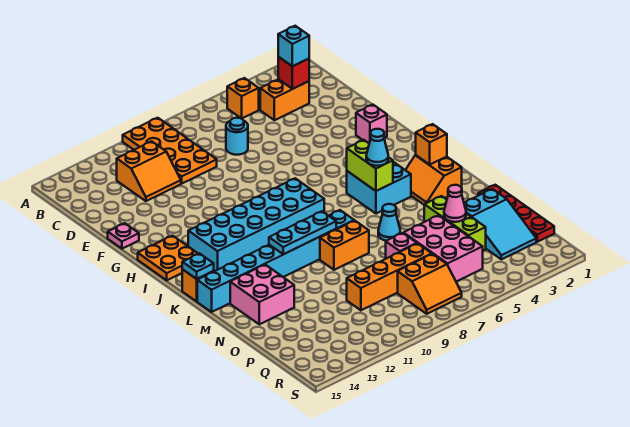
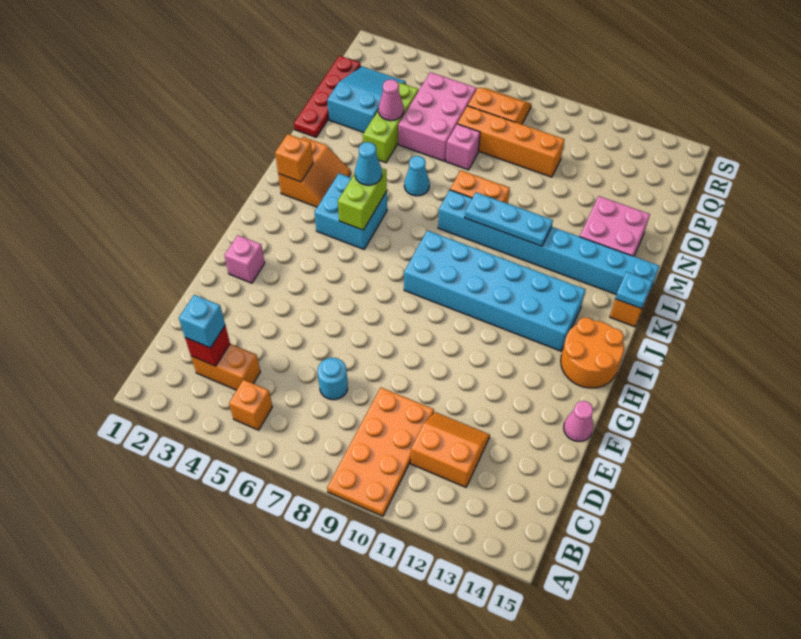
pink 1x1 plate [108,223,139,249] -> pink 1x1 cone [564,401,593,442]
orange 2x2 plate [138,236,198,280] -> orange 2x2 round brick [561,317,624,388]

